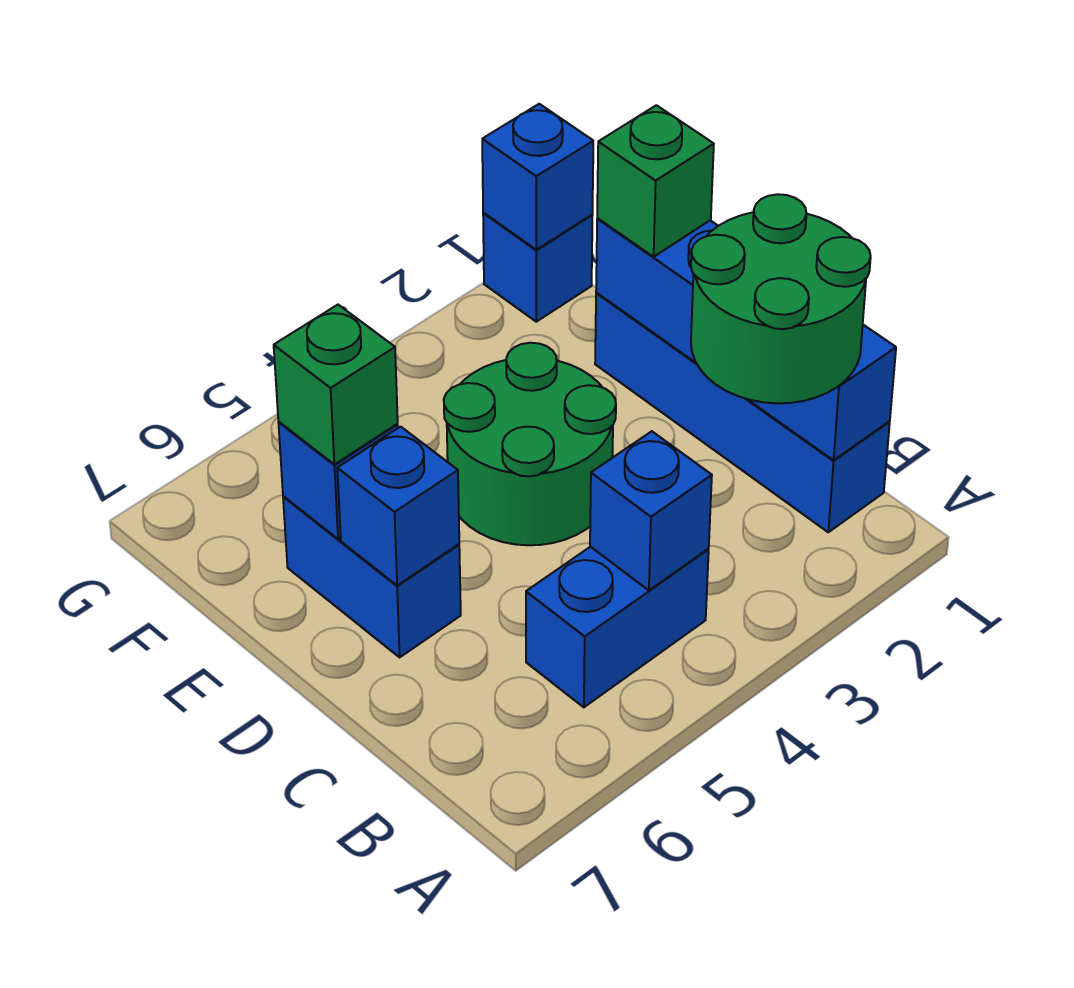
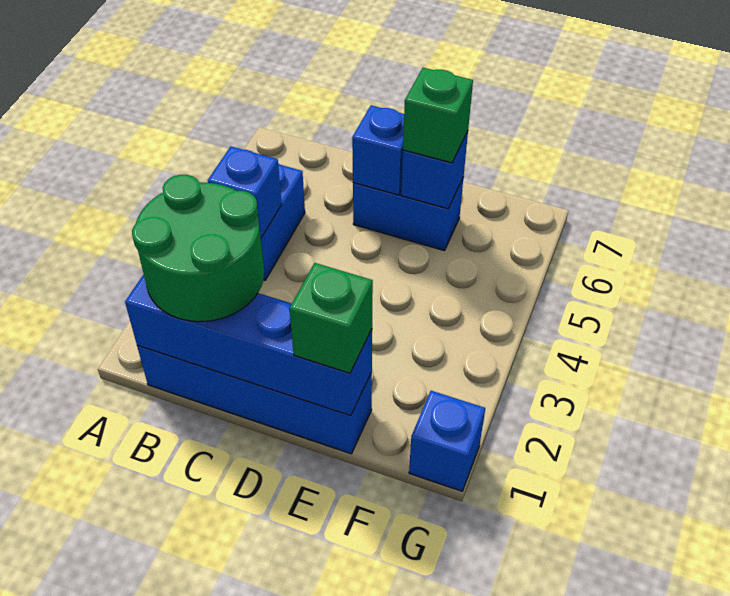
green 2x2 round brick [444,343,616,545] -> none
blue 1x1 brick [482,104,593,250] -> none

